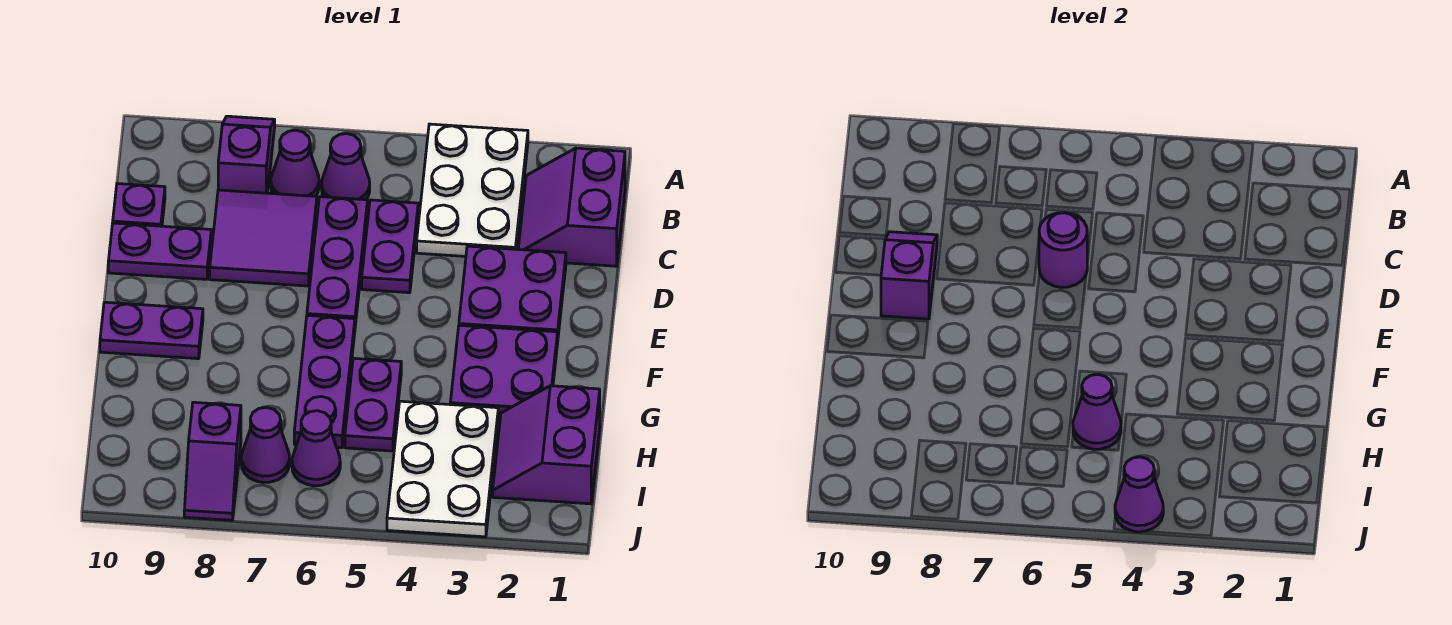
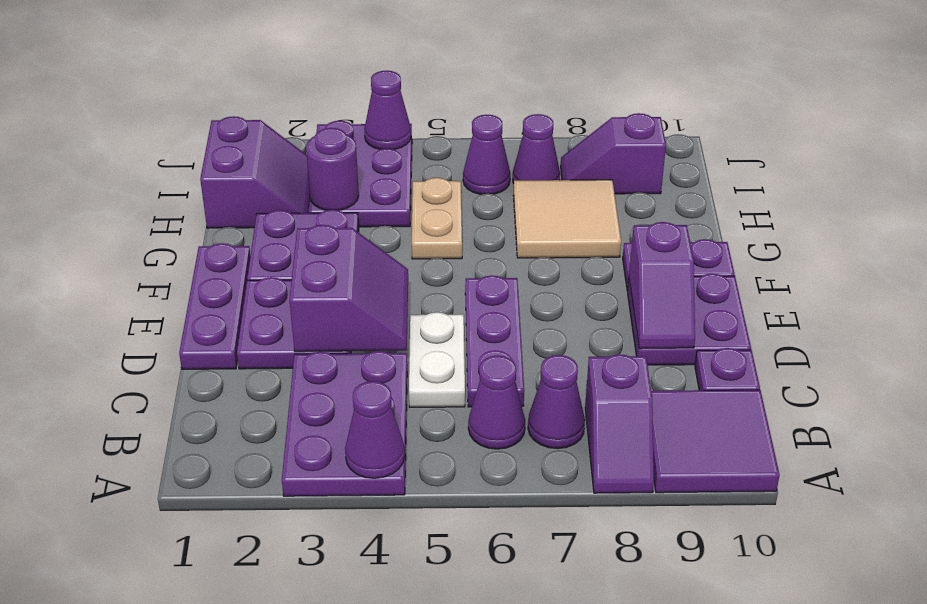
white 2x3 plate [417,124,528,256] -> purple 2x3 plate [282,351,407,496]
purple 2x2 slope [518,148,625,266] -> purple 2x2 slope moved to [290,225,408,352]
purple 1x2 plate [362,200,418,293] -> white 1x2 plate [409,312,465,407]
purple 2x2 tile [210,190,317,286] -> purple 2x2 tile moved to [651,390,780,493]
purple 1x1 round brick [1039,213,1087,287] -> purple 1x1 round brick moved to [306,128,359,210]
purple 1x2 plate [108,223,211,279] -> purple 2x2 plate [628,274,751,365]
purple 1x3 plate [294,316,355,448] -> purple 1x3 plate moved to [179,243,250,369]
purple 1x2 plate [345,358,401,451] -> tan 1x2 plate [412,178,462,259]
none -> tan 2x2 tile [513,180,621,258]
white 2x3 plate [387,401,498,537] -> purple 2x3 plate [309,121,412,227]
purple 1x1 cone [1073,374,1121,449] -> purple 1x1 cone moved to [345,381,405,478]
purple 1x2 slope [184,402,241,520] -> purple 1x2 slope turned to [561,113,666,194]

